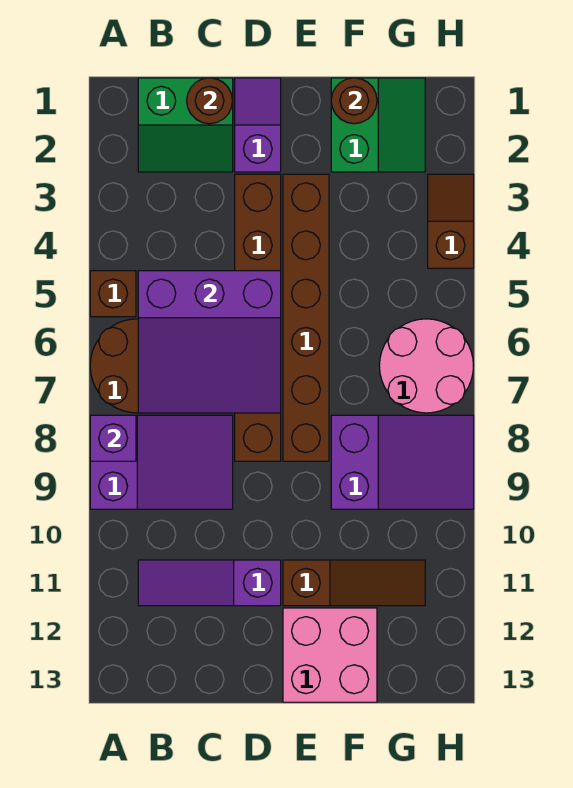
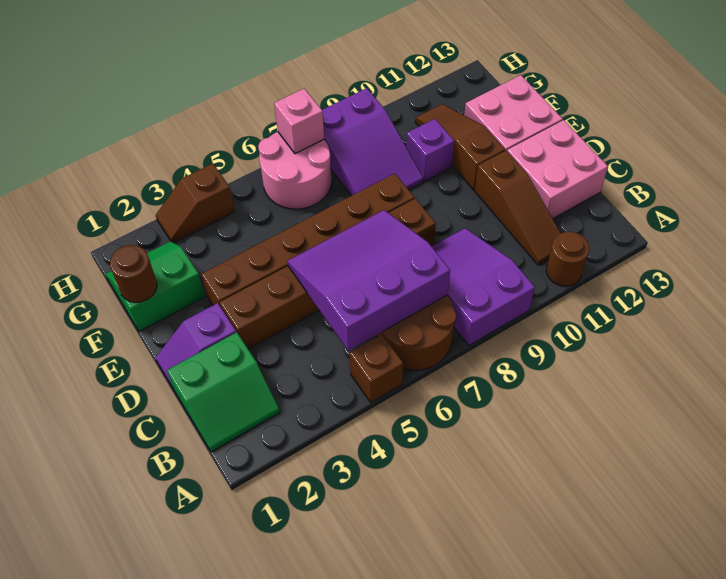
purple 1x1 brick [90,415,136,461] -> purple 1x1 brick moved to [406,119,454,181]
green 2x2 slope [138,78,233,172] -> green 2x2 slope turned to [167,332,280,452]
purple 3x3 slope [138,271,281,413] -> purple 3x3 slope turned to [287,210,450,351]
purple 1x3 slope [138,560,281,606] -> brown 1x3 slope [475,151,561,265]
brown 1x1 round brick [187,78,232,124] -> brown 1x1 round brick moved to [546,232,589,286]
none -> pink 2x2 brick [507,120,608,219]
purple 2x3 slope [331,415,474,509] -> purple 2x3 slope turned to [322,88,423,196]
none -> pink 1x1 brick [274,89,324,154]

